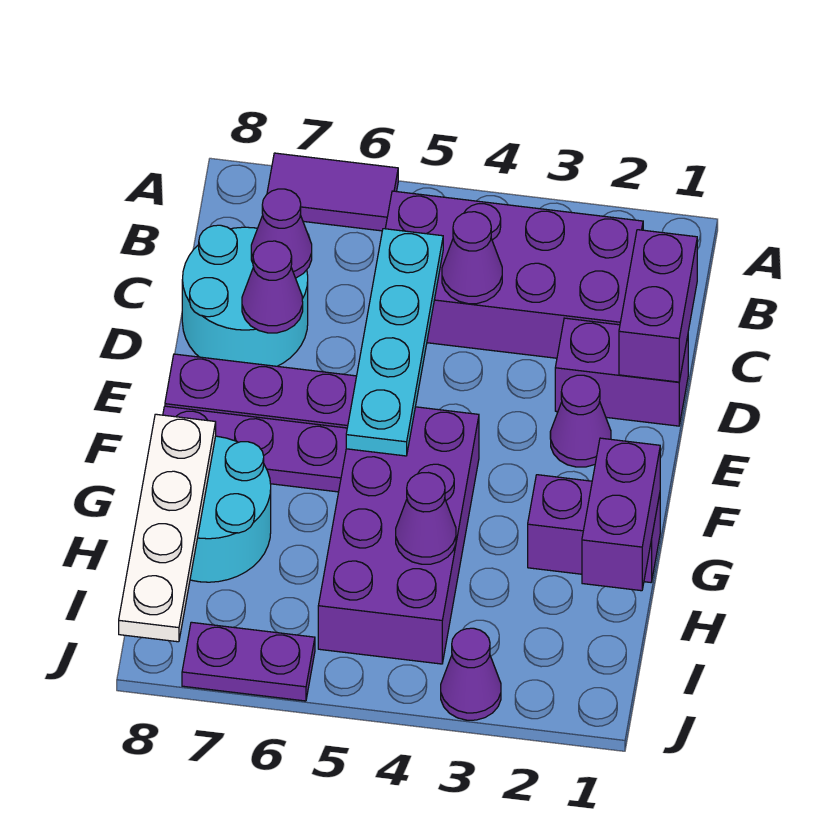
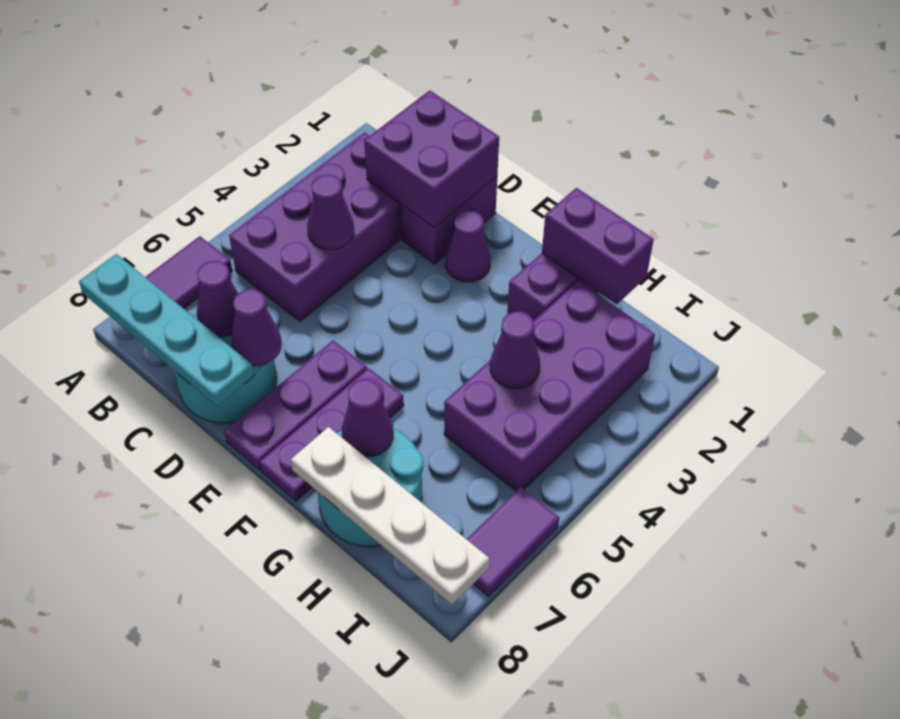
purple 1x2 brick [619,230,697,382] -> purple 2x2 brick [364,90,499,228]
cyan 1x4 plate [346,229,443,456] -> cyan 1x4 plate moved to [79,254,254,406]
purple 2x4 brick [318,407,479,664] -> purple 2x4 brick turned to [444,281,655,491]
purple 1x1 cone [441,628,501,720] -> purple 1x1 cone moved to [342,379,393,457]
purple 1x2 plate [182,622,315,701] -> purple 1x2 tile [467,487,559,596]

